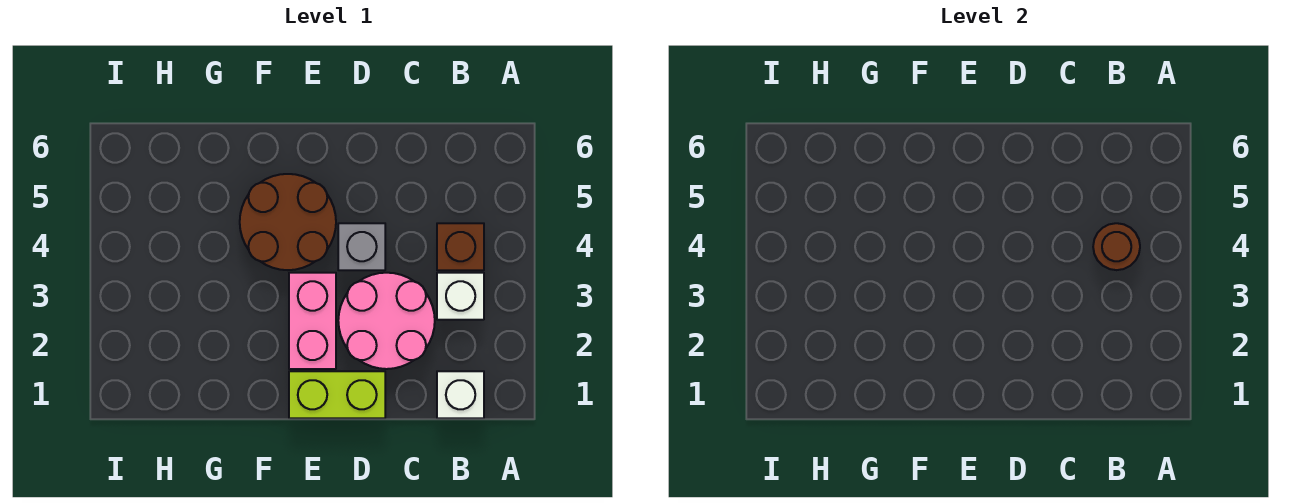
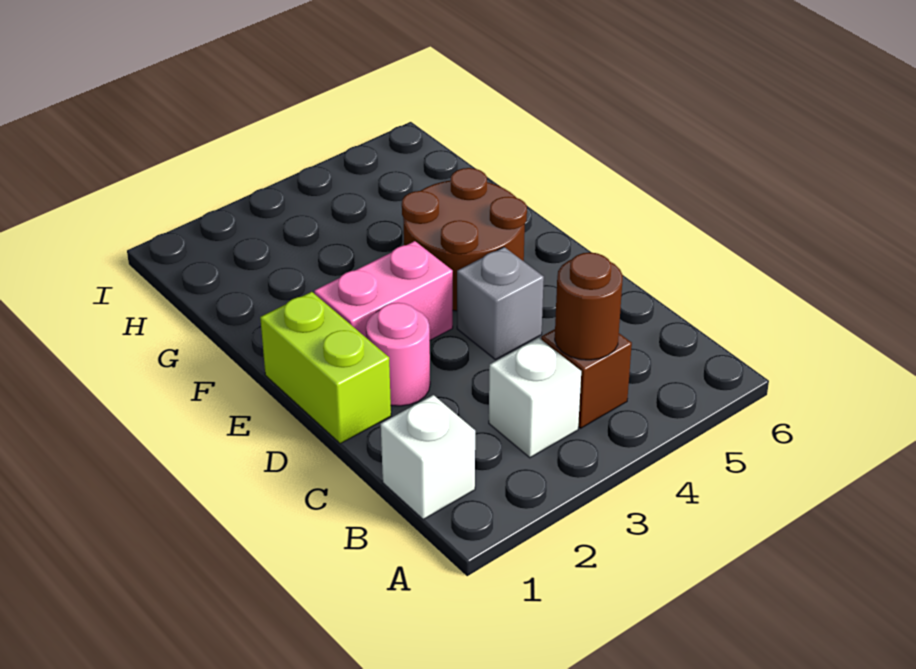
pink 2x2 round brick [338,273,435,369] -> pink 1x1 round brick [366,303,430,406]

